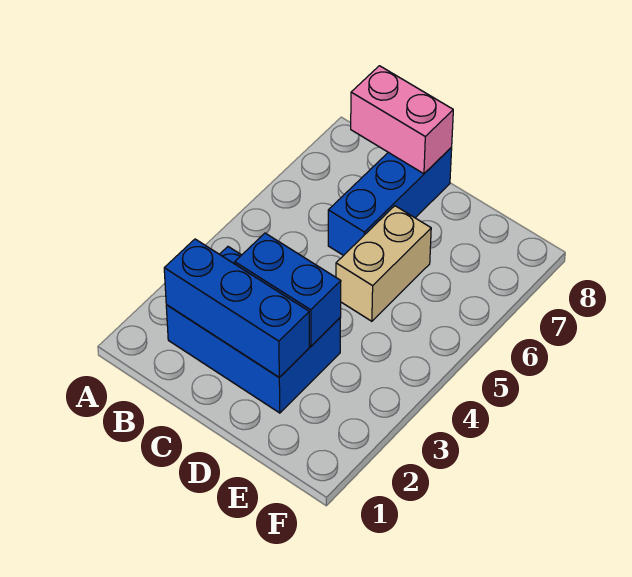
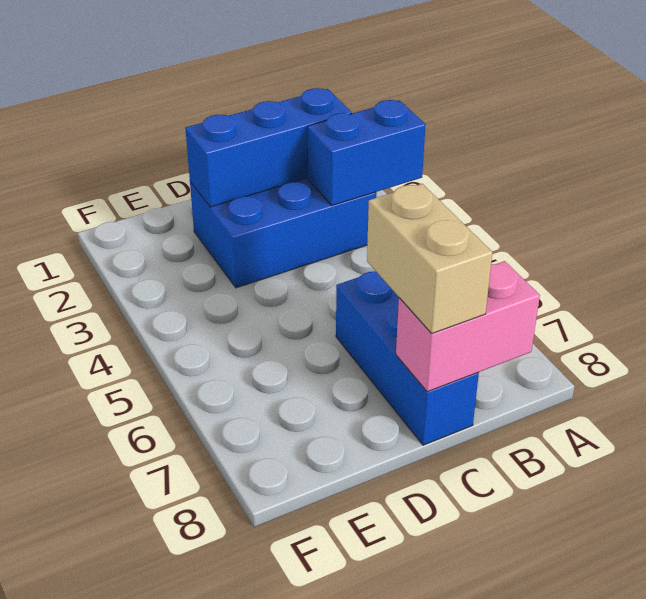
blue 1x2 brick [235,233,341,346] -> blue 1x2 brick moved to [307,100,426,205]
tan 1x2 brick [336,206,431,321] -> tan 1x2 brick moved to [367,184,493,334]

